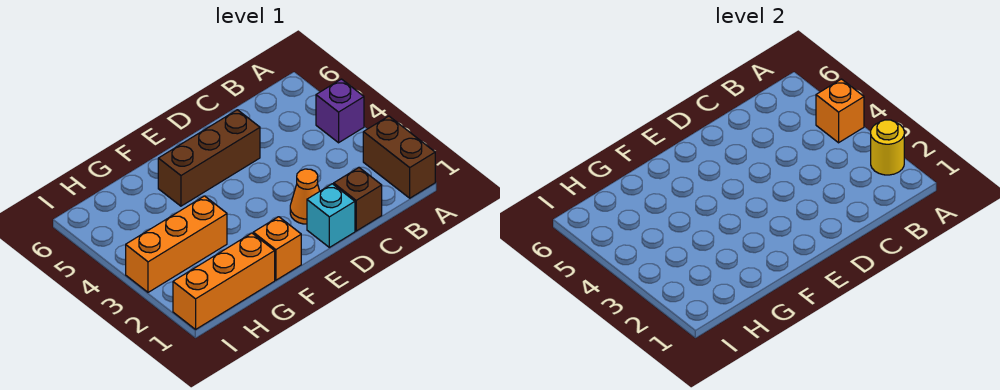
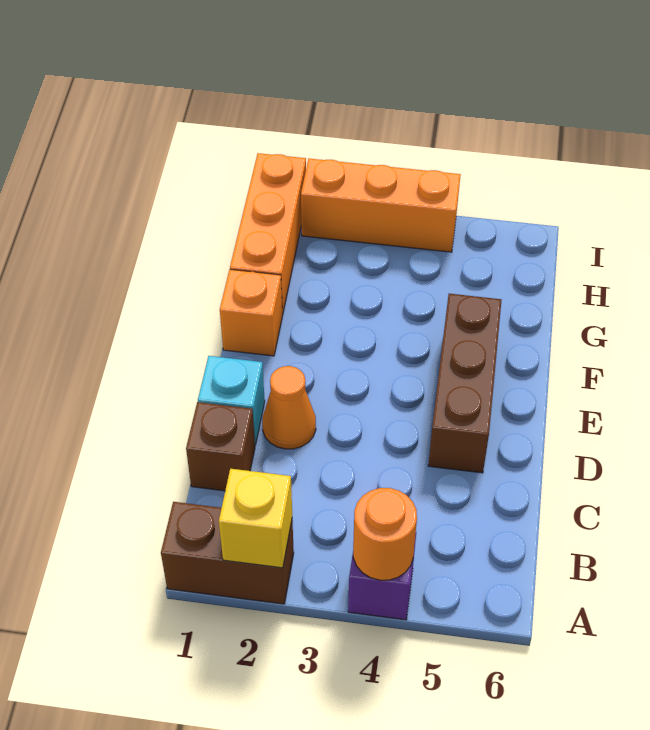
yellow 1x1 round brick [871,120,904,175] -> yellow 1x1 brick [219,469,292,568]
orange 1x1 brick [816,79,864,143] -> orange 1x1 round brick [353,488,417,580]
orange 1x3 brick [126,196,227,292] -> orange 1x3 brick turned to [301,159,461,252]

